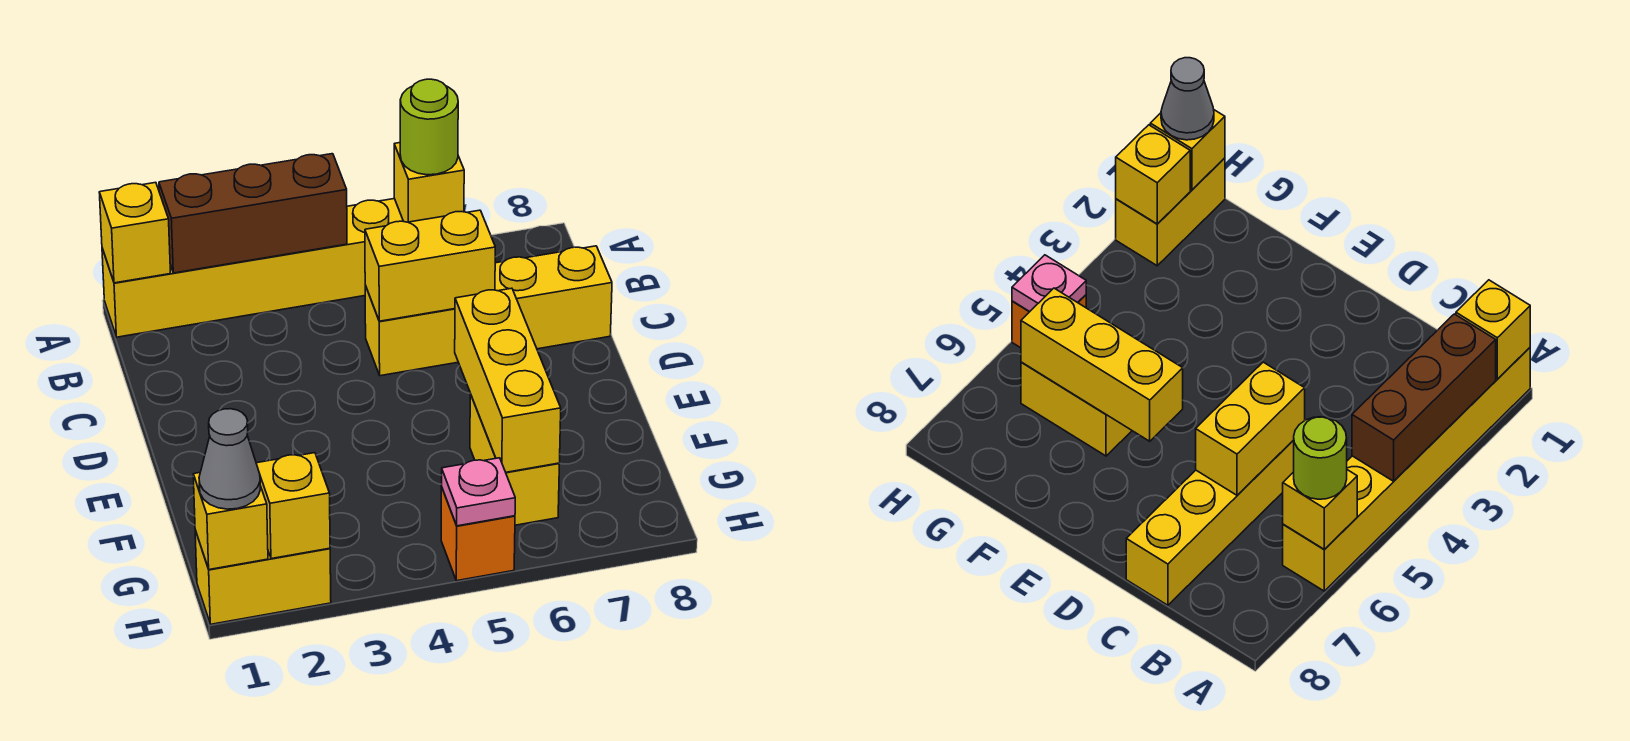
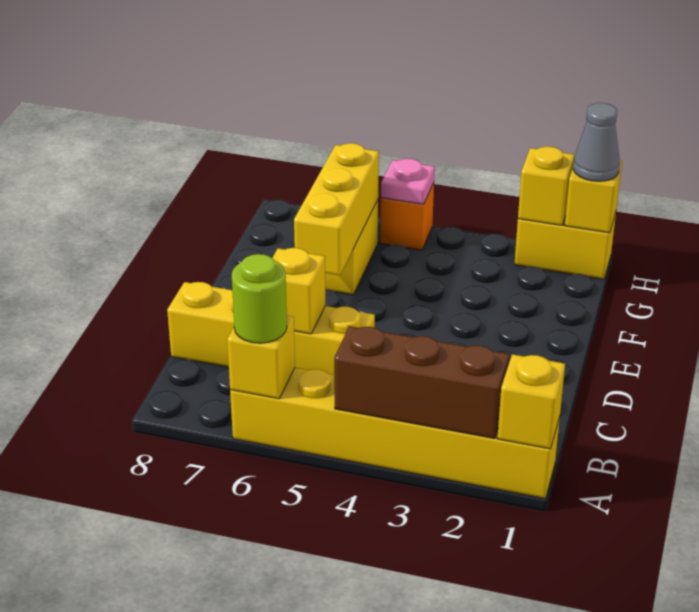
yellow 1x2 brick [365,210,495,321] -> yellow 1x1 brick [273,248,325,334]

